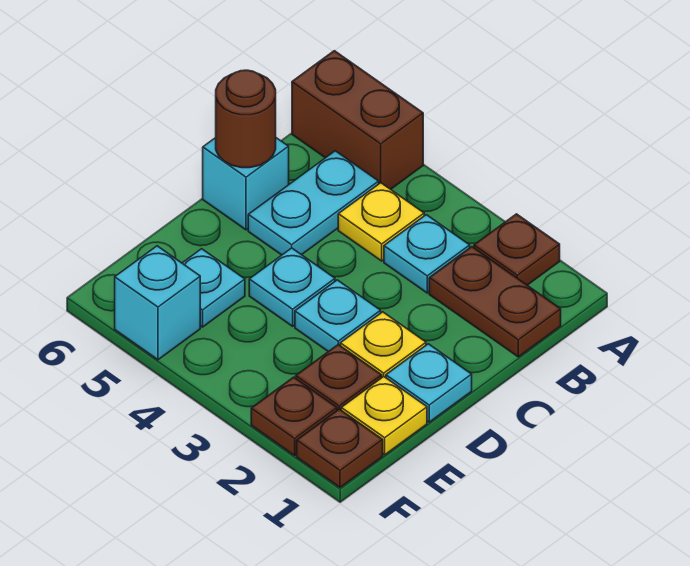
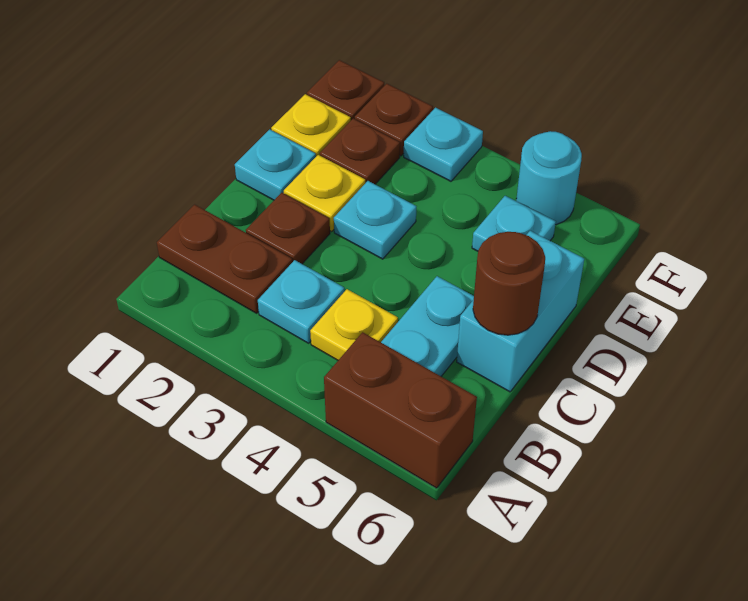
brown 1x1 plate [474,214,560,285] -> brown 1x1 plate moved to [246,193,330,264]
cyan 1x1 brick [203,138,289,230] -> cyan 1x2 brick [457,231,584,392]
cyan 1x1 plate [249,248,335,326] -> cyan 1x1 plate moved to [404,108,483,181]
cyan 1x1 brick [115,246,200,360] -> cyan 1x1 round brick [516,131,582,225]

